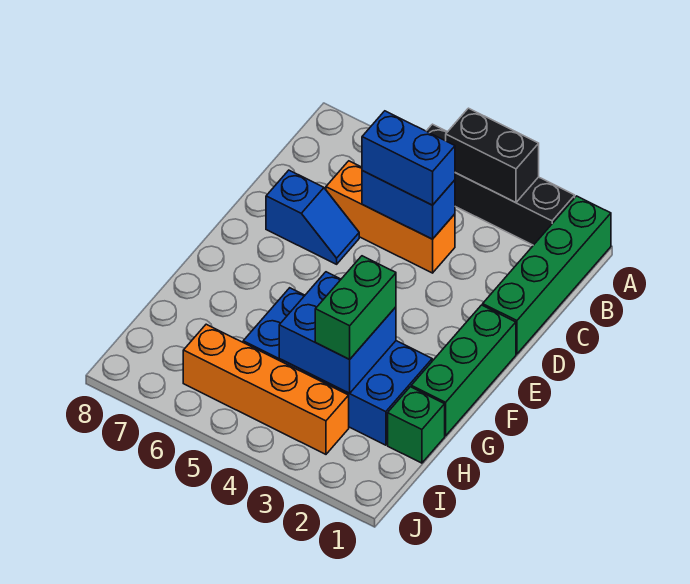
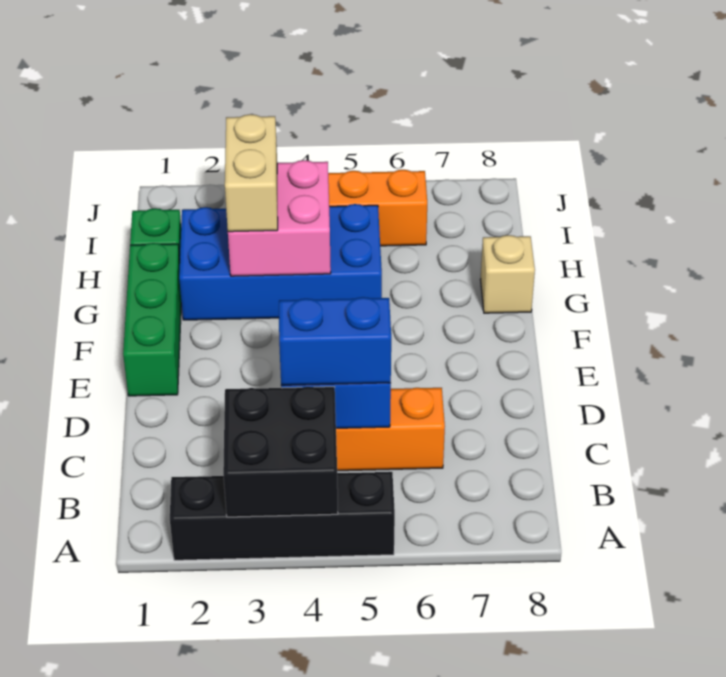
green 1x4 brick [483,196,611,354] -> none
black 1x2 brick [446,108,539,203] -> black 2x2 brick [223,387,338,517]
blue 1x2 slope [266,170,359,264] -> none
blue 2x2 brick [279,272,396,393] -> pink 2x2 brick [228,160,331,276]
green 1x2 brick [315,256,396,359] -> tan 1x2 brick [225,114,278,232]
none -> tan 1x1 brick [480,235,535,313]

